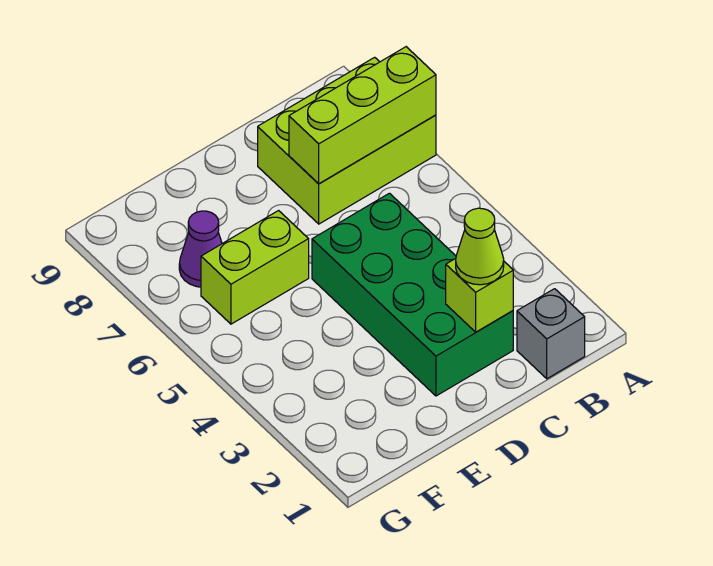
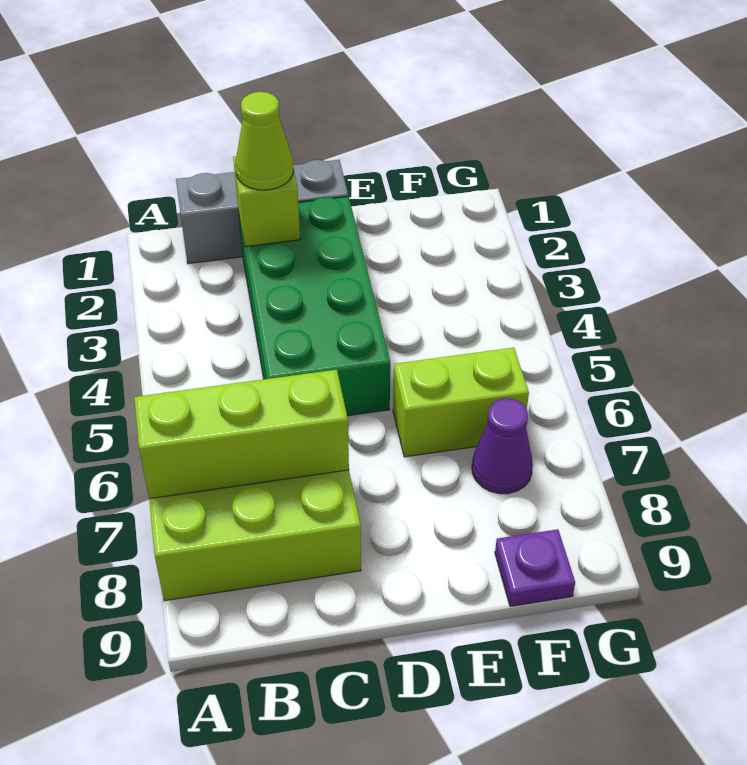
grey 1x1 brick [517,289,585,379] -> grey 1x3 brick [176,160,348,264]
none -> purple 1x1 plate [495,529,575,606]

